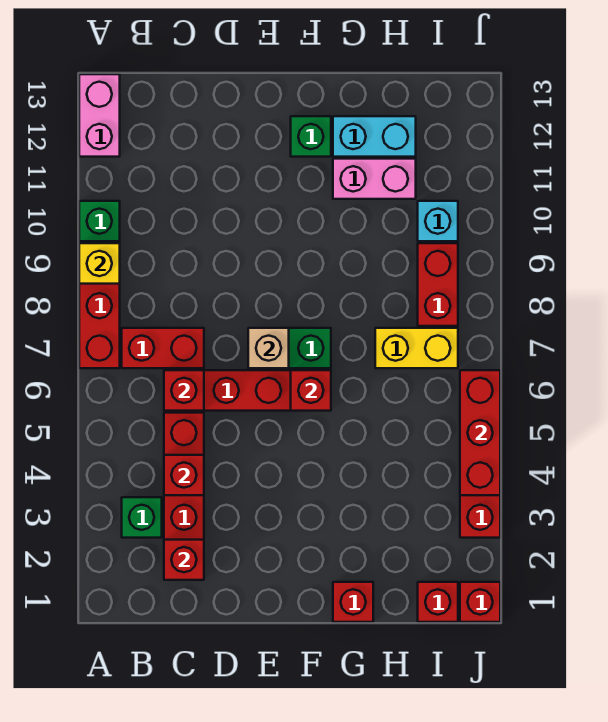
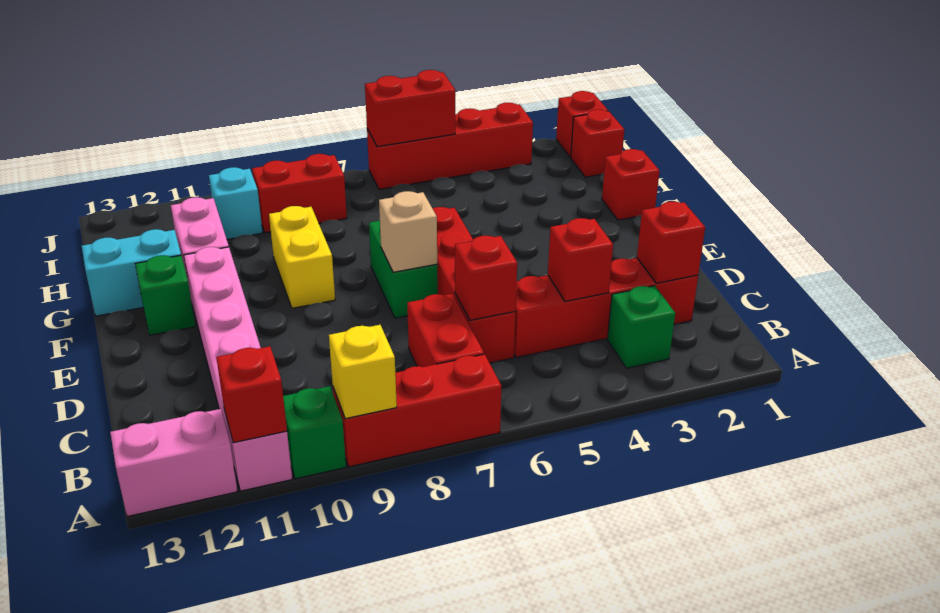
none -> pink 1x6 brick [184,247,292,491]
red 1x1 brick [291,370,331,411] -> red 1x1 brick moved to [216,346,287,443]
cyan 1x2 brick [333,116,416,157] -> cyan 1x2 brick turned to [82,229,181,316]
yellow 1x2 brick [375,328,458,368] -> yellow 1x2 brick moved to [269,206,335,308]
red 1x3 brick [460,370,500,495] -> red 1x2 brick [365,70,455,147]

